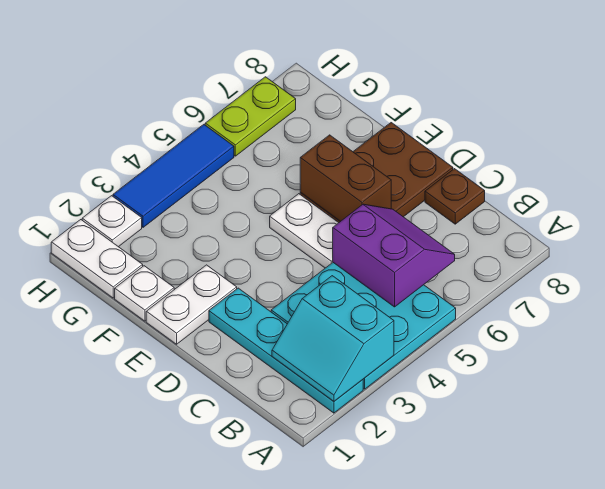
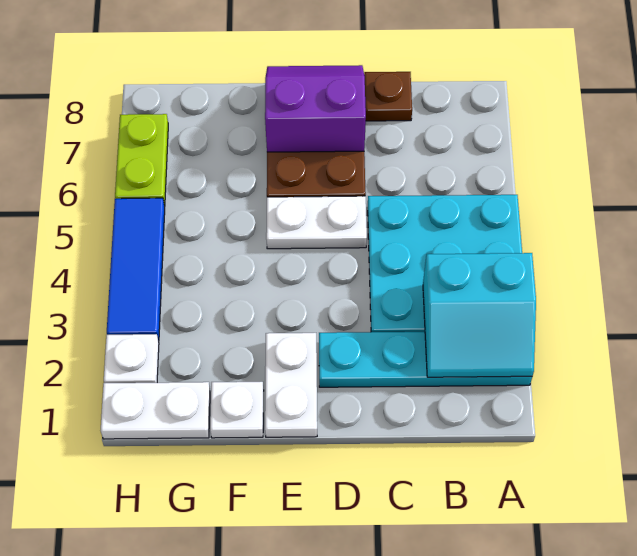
purple 2x2 slope [333,204,455,307] -> purple 2x2 slope moved to [265,65,366,152]
brown 1x2 brick [300,135,391,221] -> none

